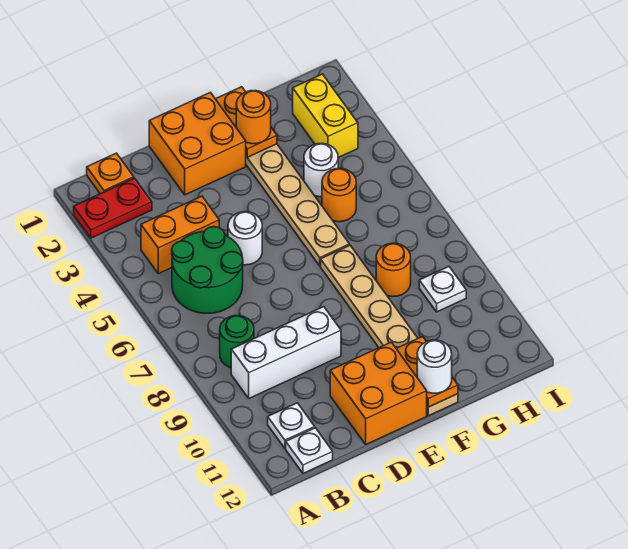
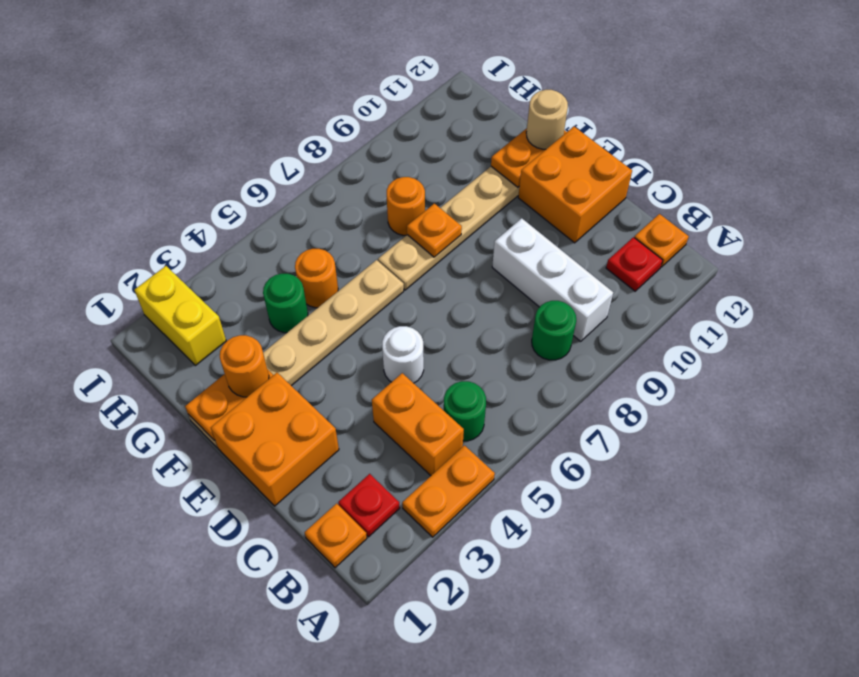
red 1x2 plate [74,178,152,238] -> red 1x1 plate [338,474,400,537]
none -> orange 1x2 plate [402,445,495,537]
green 2x2 round brick [172,227,243,313] -> green 1x1 round brick [444,381,486,441]
white 1x1 plate [268,403,315,448] -> red 1x1 plate [606,237,663,291]
white 1x1 plate [286,428,333,473] -> orange 1x1 plate [634,214,689,267]
none -> orange 1x1 plate [407,204,462,257]
white 1x1 round brick [417,340,452,393] -> tan 1x1 round brick [526,90,568,149]
white 1x1 round brick [304,143,338,197] -> green 1x1 round brick [263,274,308,333]
yellow 1x2 brick [293,74,358,158] -> yellow 1x2 brick turned to [134,266,226,365]
white 1x1 plate [419,267,466,312] -> none

